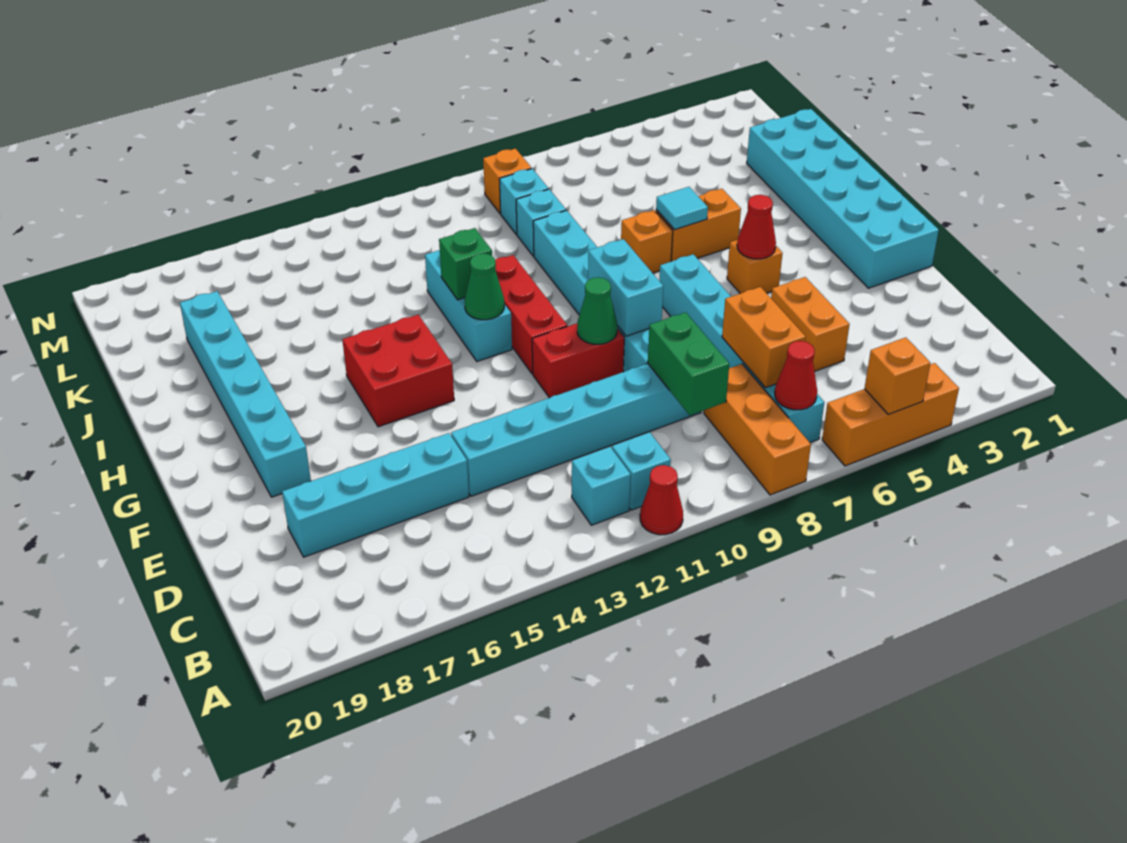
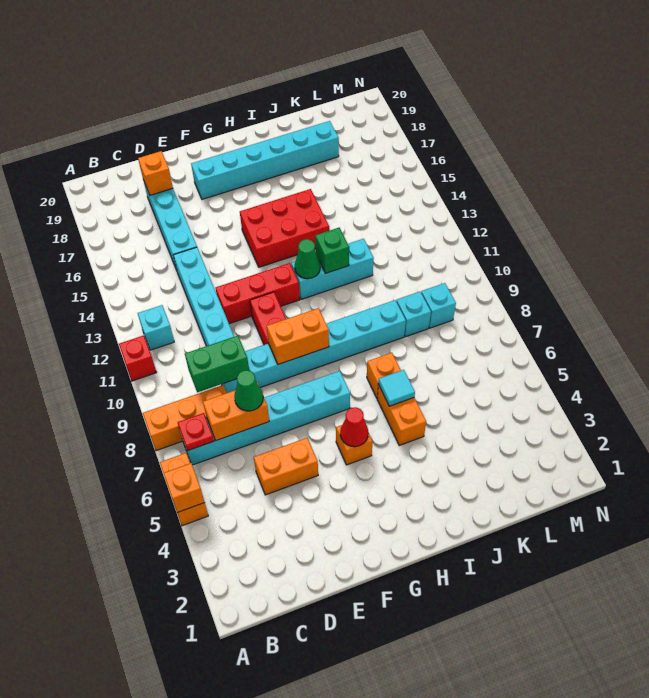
orange 1x3 brick [822,363,959,466] -> orange 1x2 brick [160,453,208,526]
red 1x1 cone [640,465,683,535] -> red 1x1 brick [119,335,156,381]
red 1x1 cone [775,341,817,410] -> red 1x1 plate [178,413,214,451]
cyan 1x1 brick [612,432,671,510] -> none
cyan 2x6 brick [747,109,939,288] -> none
cyan 1x2 brick [588,239,663,336] -> orange 1x2 brick [267,308,329,364]
green 1x1 cone [577,277,617,344] -> green 1x1 cone moved to [234,370,263,411]
red 1x3 brick [495,255,567,374] -> red 1x3 brick moved to [216,263,300,324]
red 2x2 brick [342,315,454,427] -> red 2x3 brick [240,189,329,267]
orange 1x1 brick [483,149,531,213] -> orange 1x1 brick moved to [138,151,173,195]

